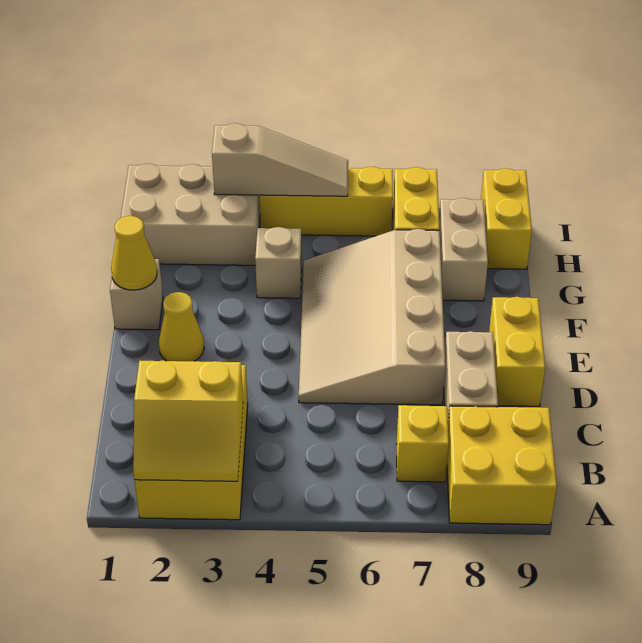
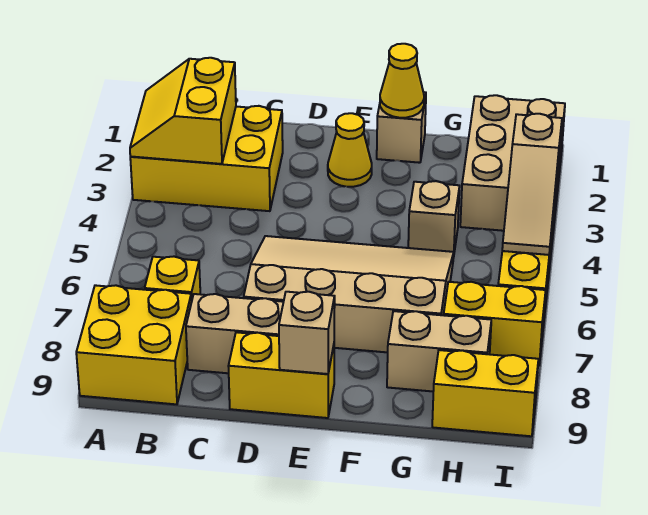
none -> tan 1x1 brick [279,292,335,374]

